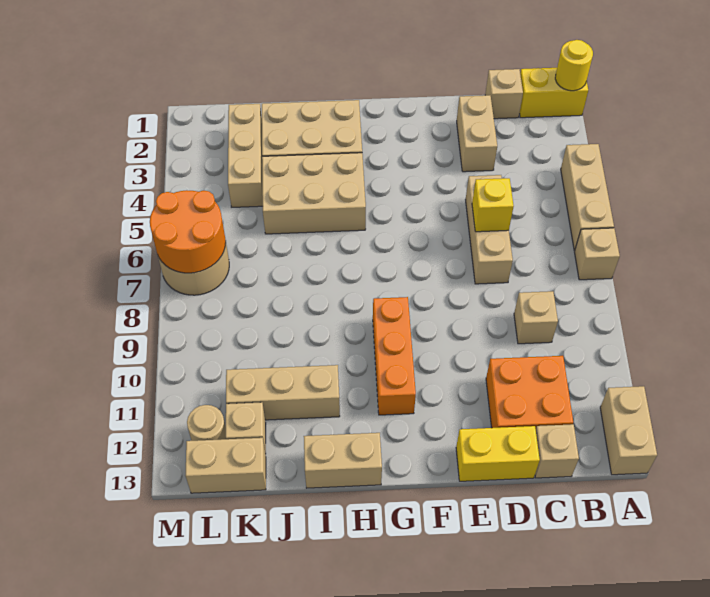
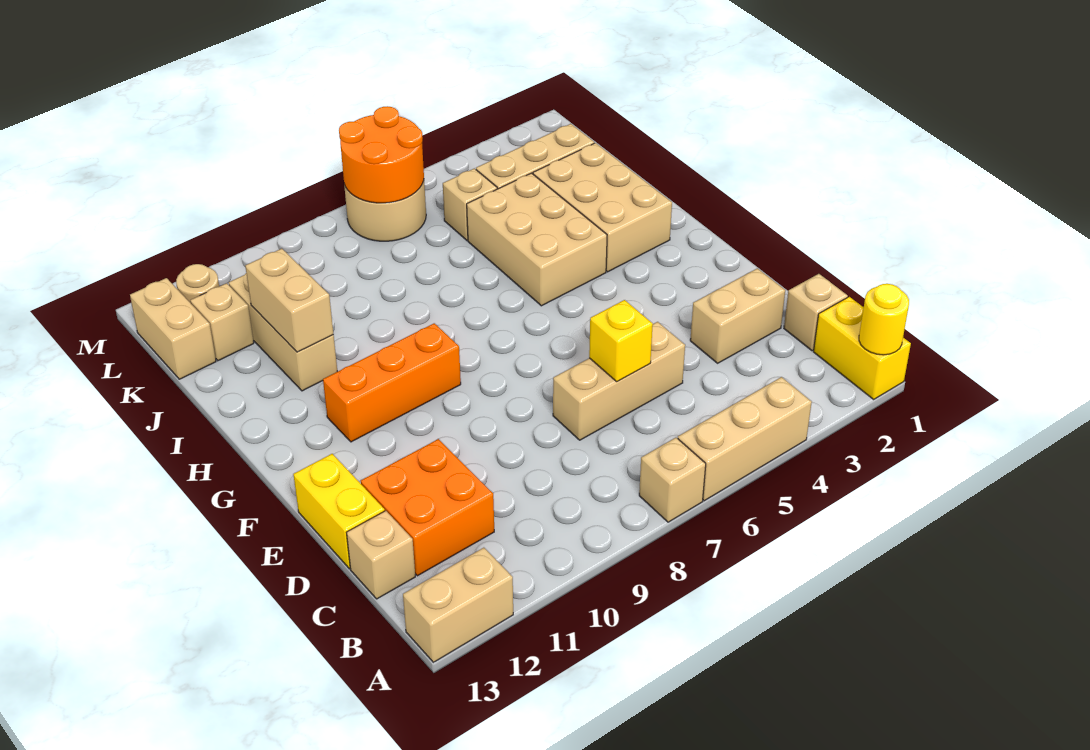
tan 1x1 brick [514,291,558,344] -> tan 1x1 brick moved to [443,168,497,240]
tan 1x2 brick [304,433,382,488] -> tan 1x2 brick moved to [245,249,333,352]

